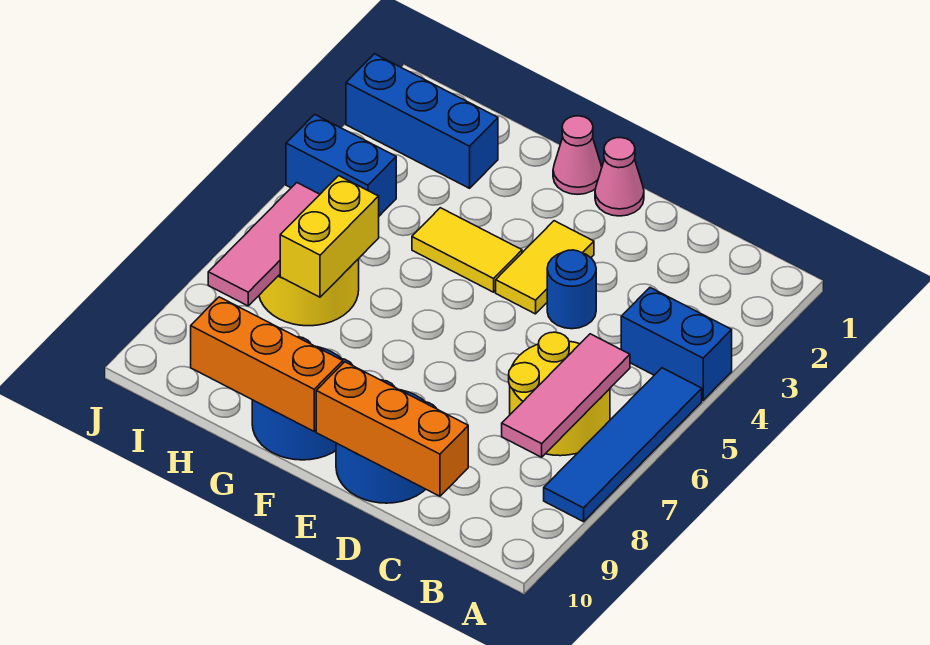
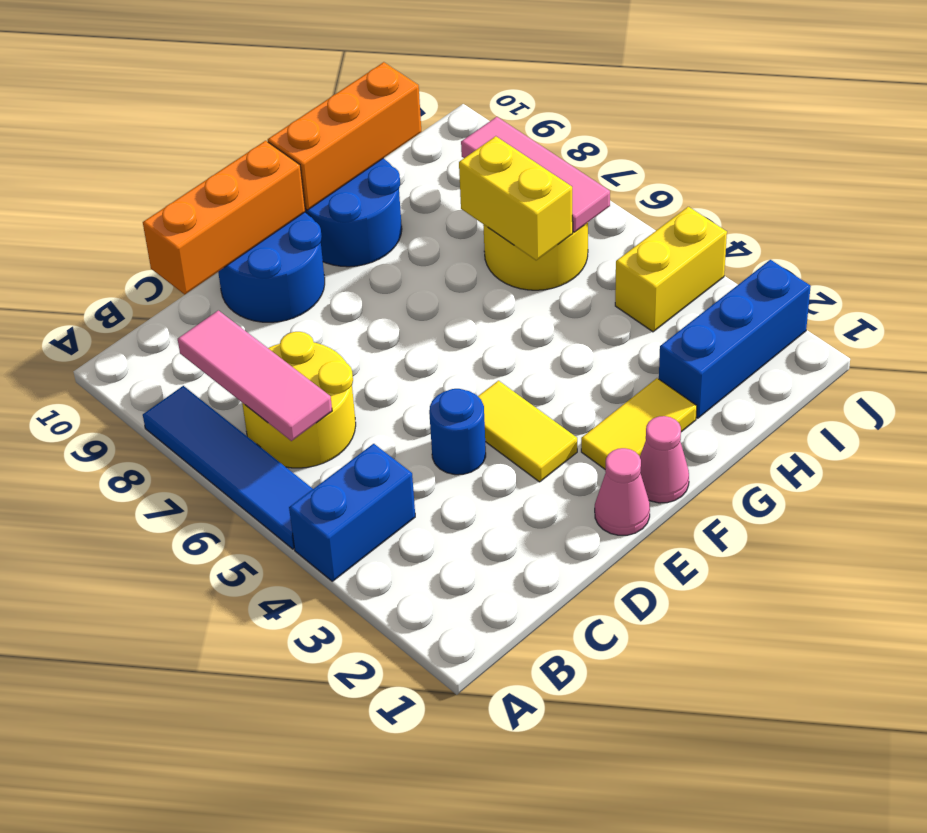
yellow 1x2 tile [412,208,522,292] -> yellow 1x2 tile moved to [581,378,697,469]
blue 1x2 brick [286,114,396,216] -> yellow 1x2 brick [615,207,727,332]

